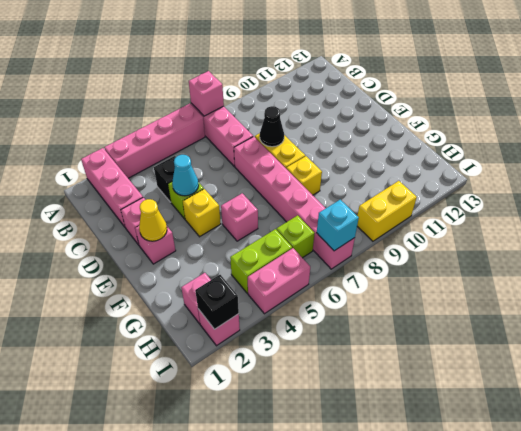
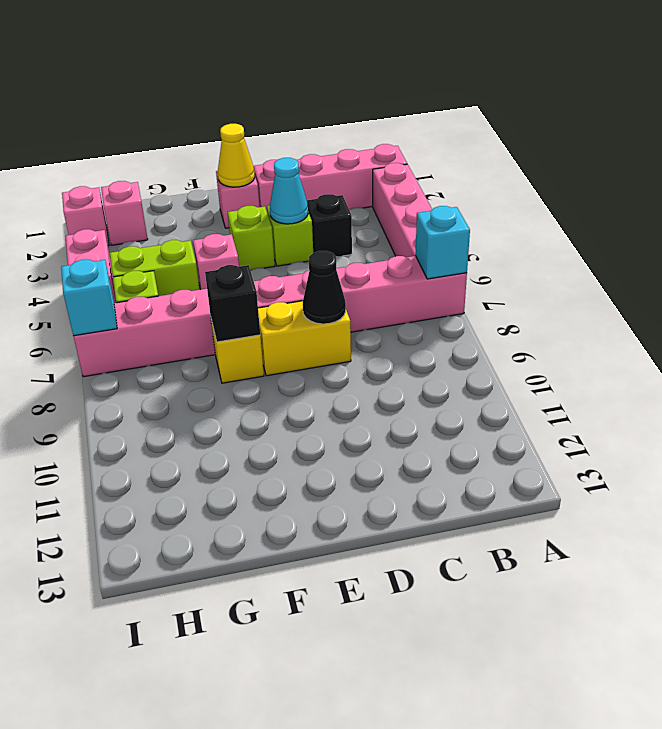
pink 1x1 brick [189,71,224,116] -> cyan 1x1 brick [416,206,470,279]
yellow 1x1 brick [183,189,221,237] -> lime 1x1 brick [228,206,275,270]
lime 1x2 brick [230,229,292,293] -> lime 1x2 brick turned to [110,240,200,296]
black 1x1 brick [195,275,239,329] -> black 1x1 brick moved to [205,265,260,342]
yellow 1x2 brick [357,181,417,241] -> none

